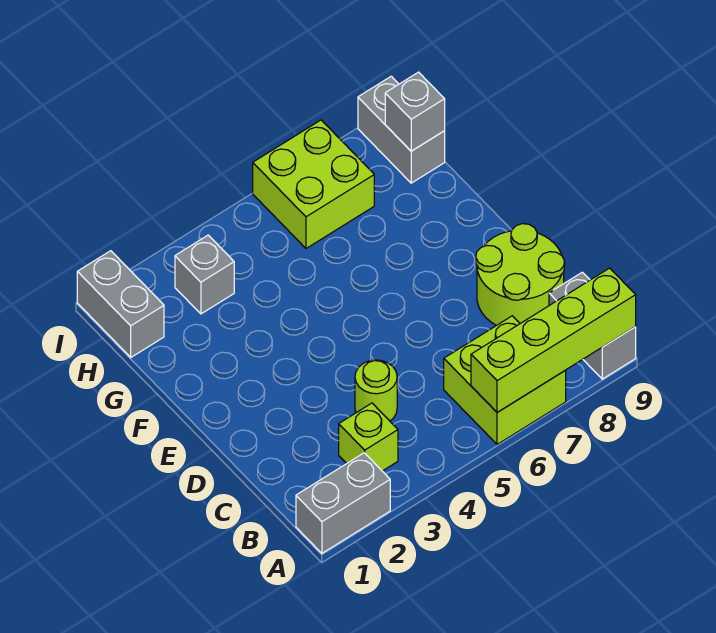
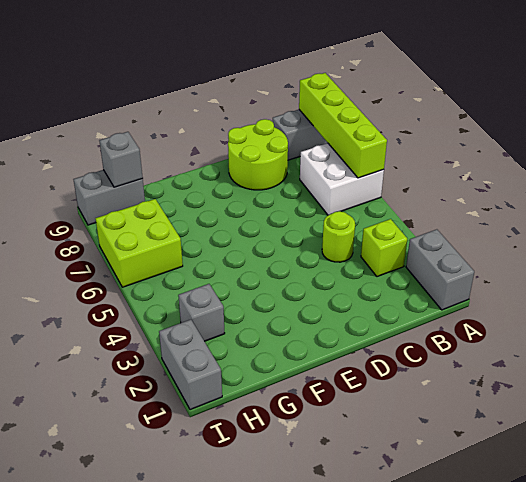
lime 2x2 brick [444,316,566,444] -> white 2x2 brick [300,143,384,215]
grey 1x2 brick [77,251,164,357] -> grey 1x2 brick turned to [159,320,222,410]

